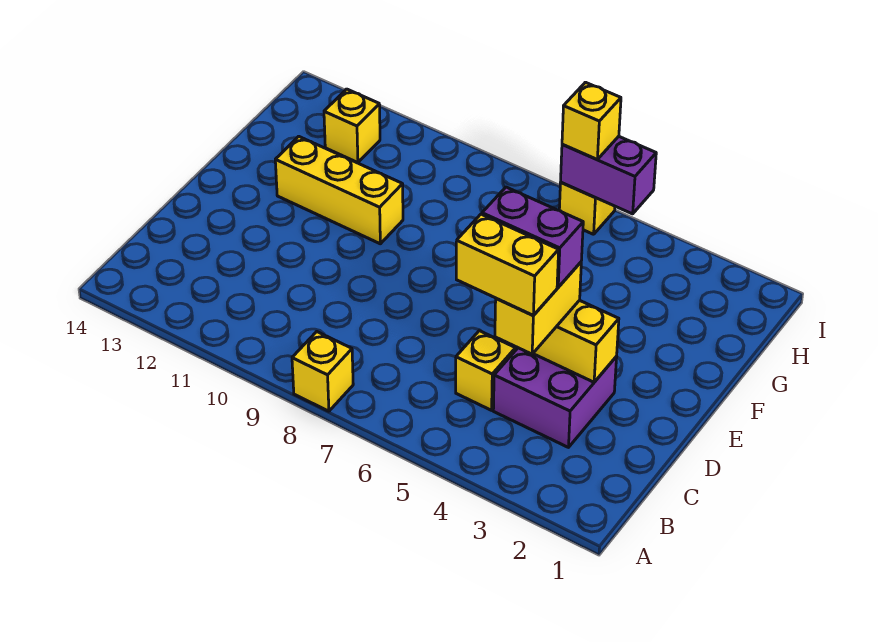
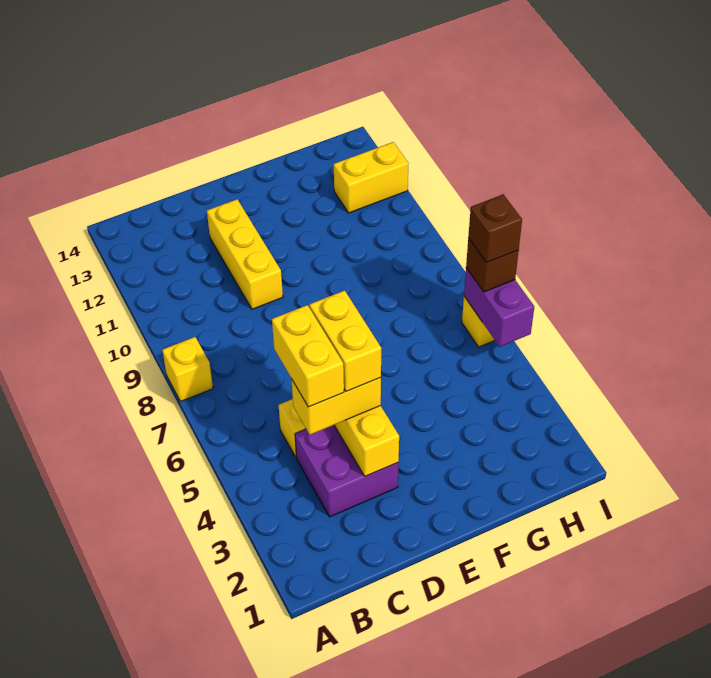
purple 1x2 brick [482,187,583,287] -> yellow 1x2 brick [309,290,381,392]
yellow 1x3 brick [275,136,403,244] -> yellow 1x3 brick moved to [207,199,283,309]
yellow 1x1 brick [324,89,380,163] -> yellow 1x2 brick [334,142,408,213]
yellow 1x1 brick [562,82,621,159] -> brown 1x1 brick [466,238,519,292]
none -> brown 1x1 brick [468,194,522,263]

